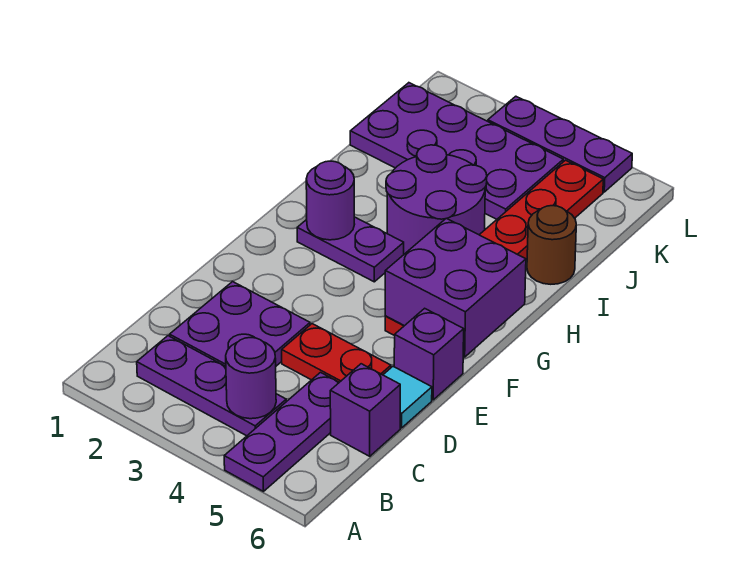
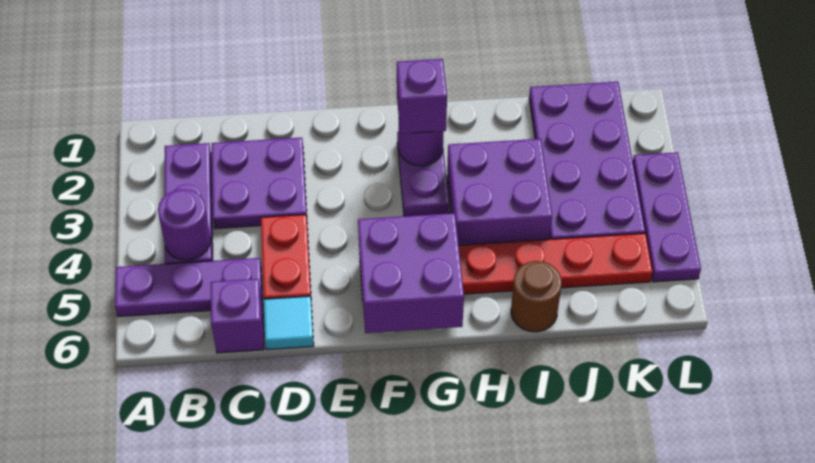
purple 1x1 brick [394,308,464,400] -> purple 1x1 brick moved to [397,59,447,134]
purple 2x2 round brick [386,145,487,254] -> purple 2x2 brick [447,139,552,245]

